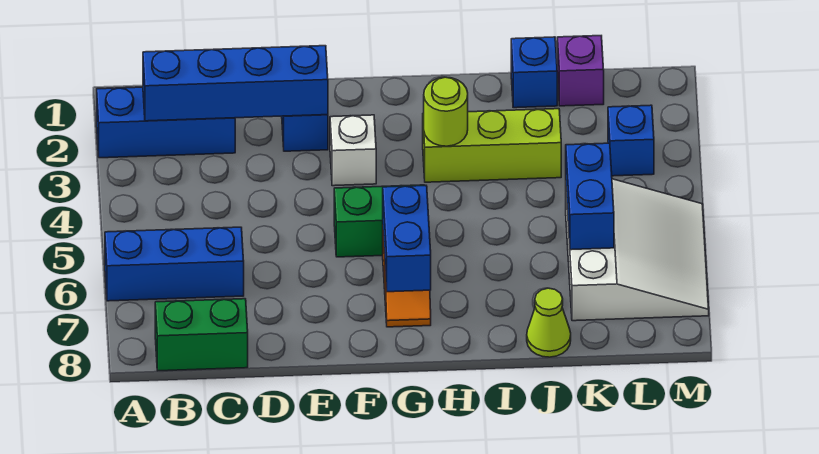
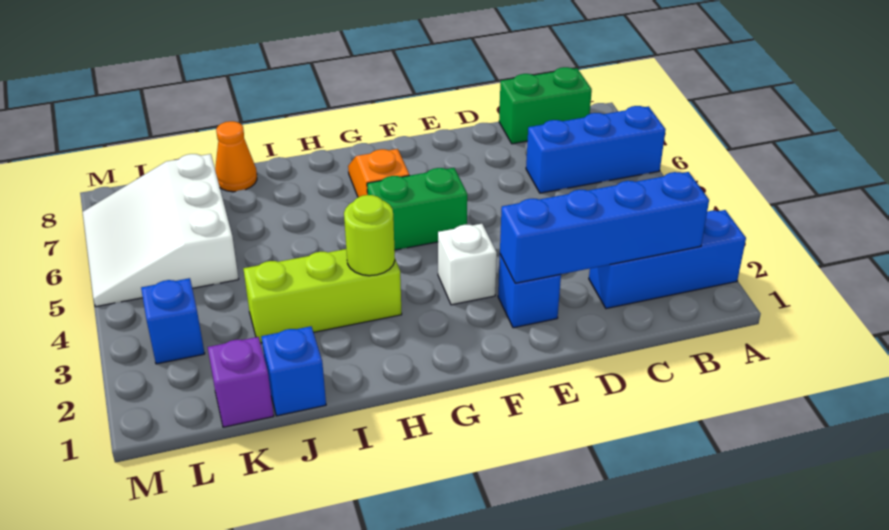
blue 1x2 brick [383,186,431,292] -> none
lime 1x1 cone [527,288,571,357] -> orange 1x1 cone [215,121,257,192]
blue 1x2 brick [566,143,614,250] -> none

